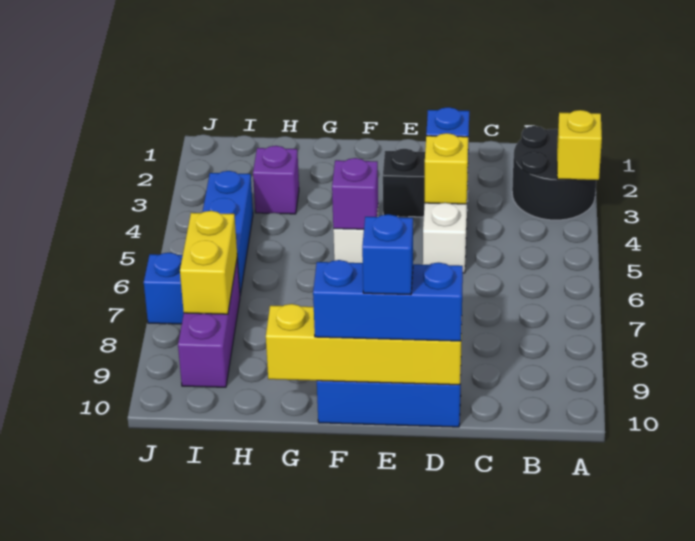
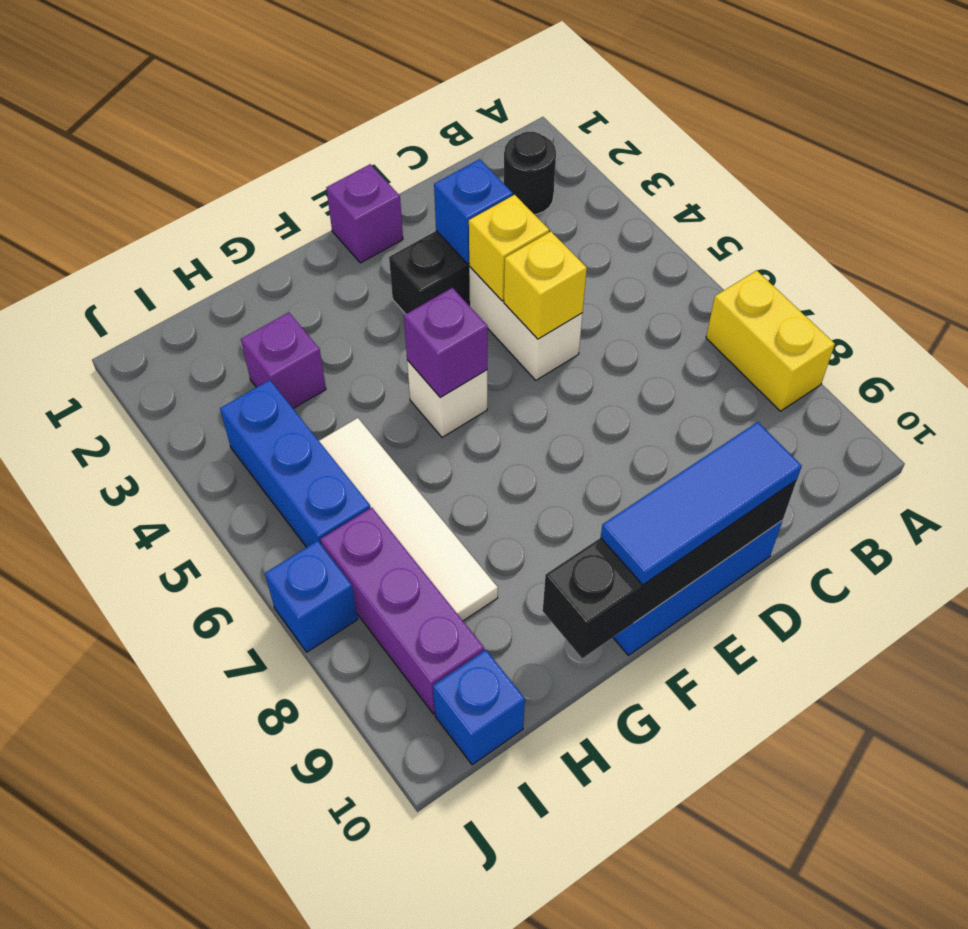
black 2x2 round brick [512,126,596,220] -> black 1x1 round brick [504,132,556,215]
yellow 1x1 brick [557,110,602,180] -> yellow 1x1 brick moved to [504,232,587,339]
yellow 1x4 brick [266,304,462,385] -> black 1x4 brick [543,480,797,658]
blue 1x3 brick [313,260,463,341] -> blue 1x3 tile [601,422,802,585]
none -> purple 1x1 brick [326,164,403,263]
blue 1x1 brick [362,214,413,295] -> blue 1x1 brick moved to [433,650,525,765]
none -> white 1x4 tile [319,418,498,621]
yellow 1x2 brick [180,211,237,314] -> yellow 1x2 brick moved to [706,270,835,411]

